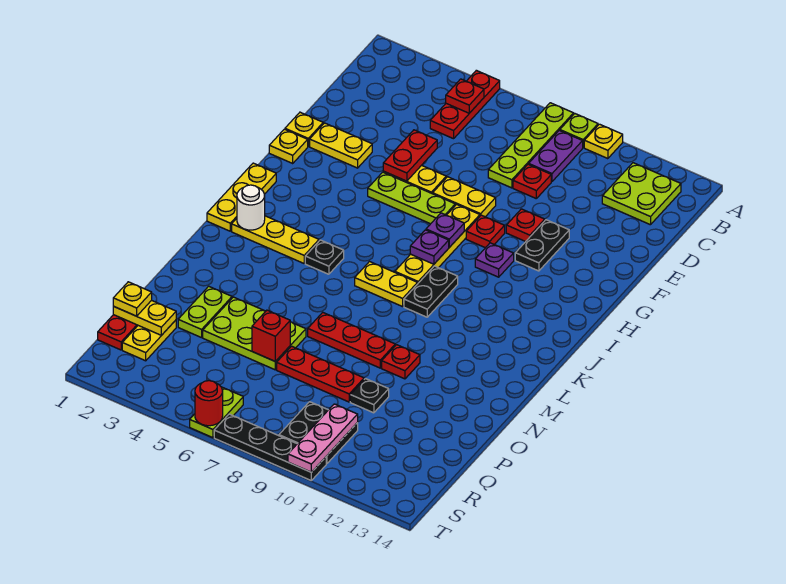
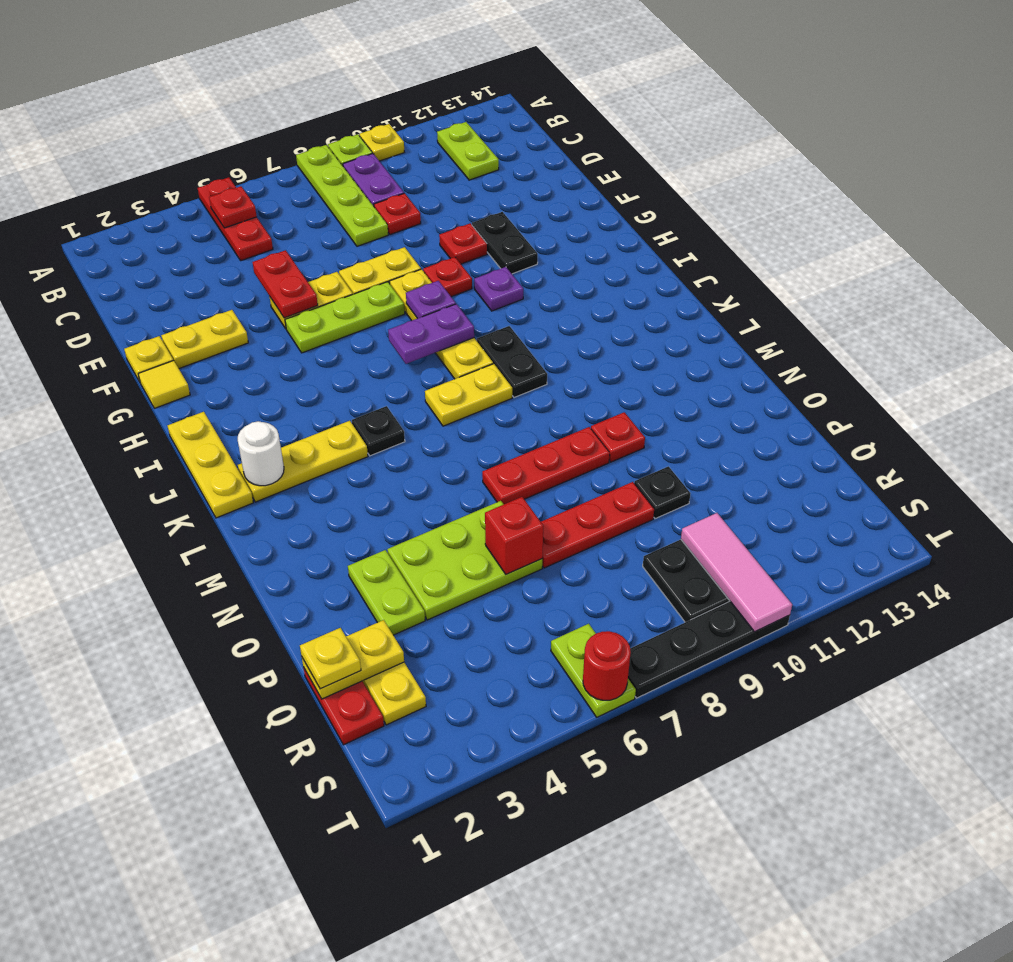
lime 2x2 plate [602,163,681,225] -> lime 1x2 plate [437,122,499,180]
yellow 1x1 plate [269,129,308,163] -> yellow 1x1 tile [138,360,190,408]
purple 1x1 plate [410,230,449,264] -> purple 1x2 plate [388,304,474,364]
pink 1x3 plate [288,404,358,472] -> pink 1x3 tile [681,513,792,632]

